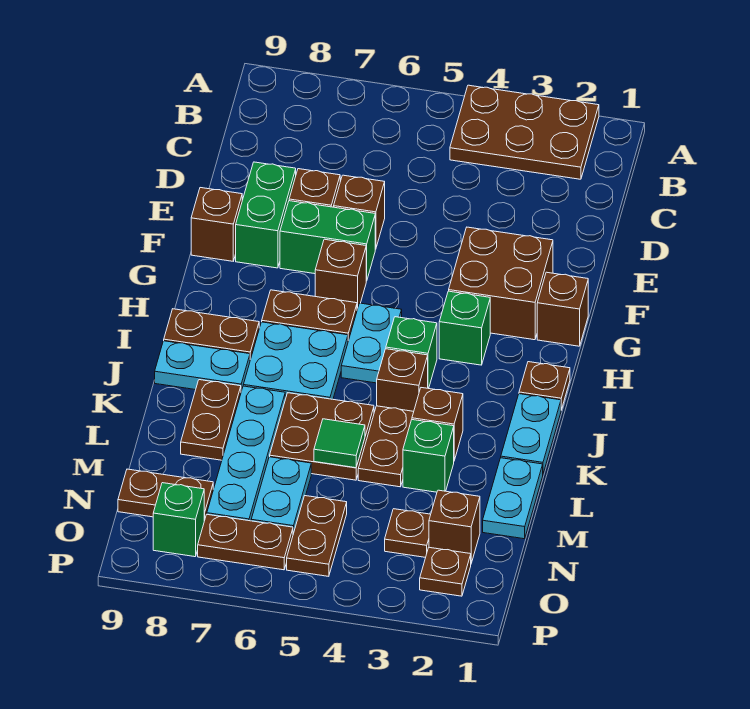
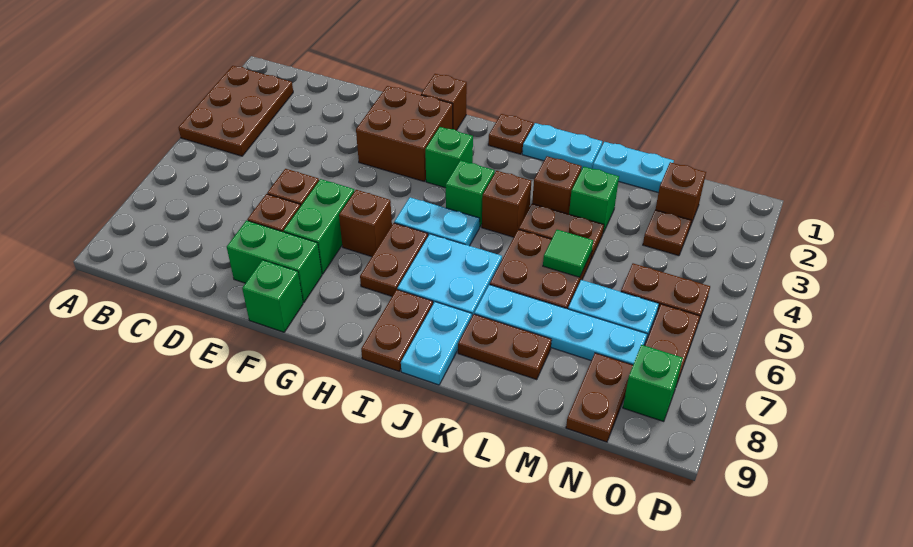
brown 1x1 brick [191,188,242,261] -> green 1x1 brick [242,260,303,332]
brown 1x1 plate [420,547,471,596] -> none

